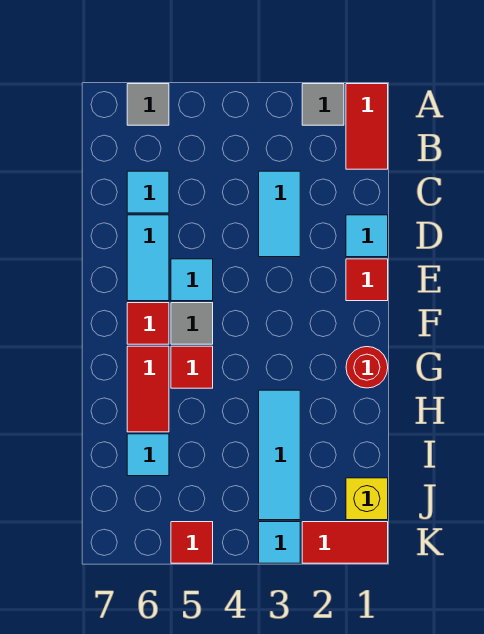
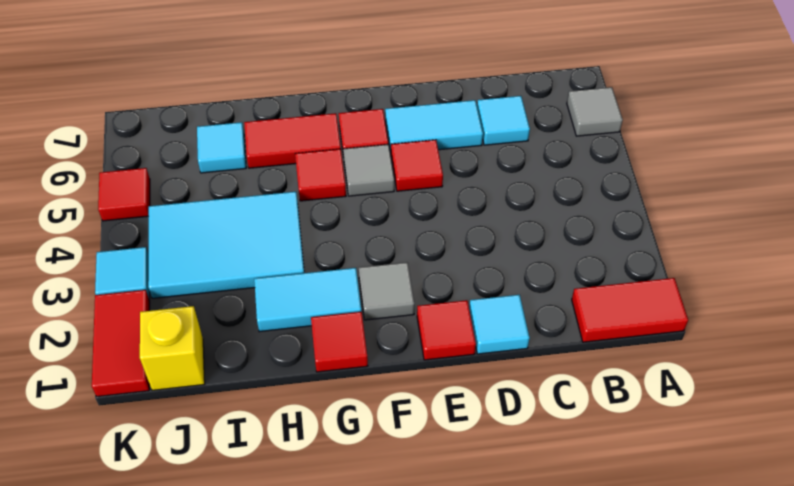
grey 1x1 tile [302,84,344,125] -> grey 1x1 tile moved to [359,262,414,320]
cyan 1x2 tile [259,171,300,257] -> cyan 1x2 tile moved to [254,268,362,332]
cyan 1x1 tile [171,259,213,301] -> red 1x1 tile [391,140,443,191]
red 1x1 round brick [346,347,388,388] -> red 1x1 tile [311,312,368,372]
cyan 1x3 tile [259,390,300,520] -> cyan 2x3 tile [148,192,304,298]

